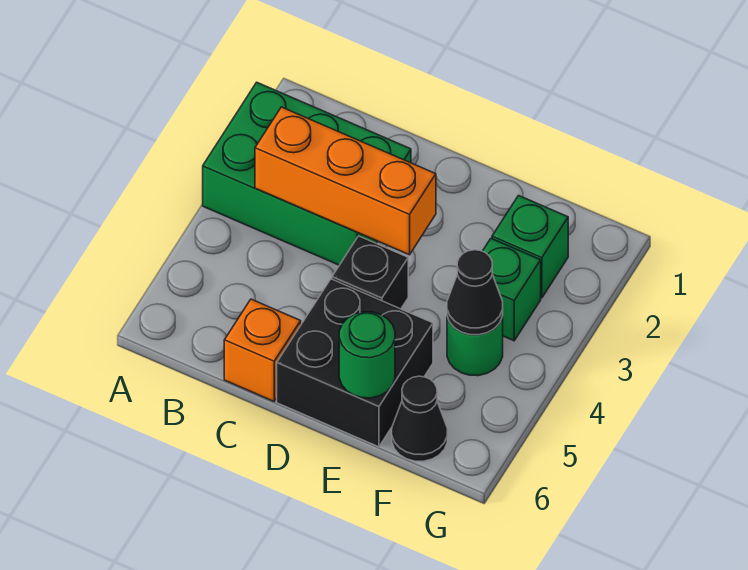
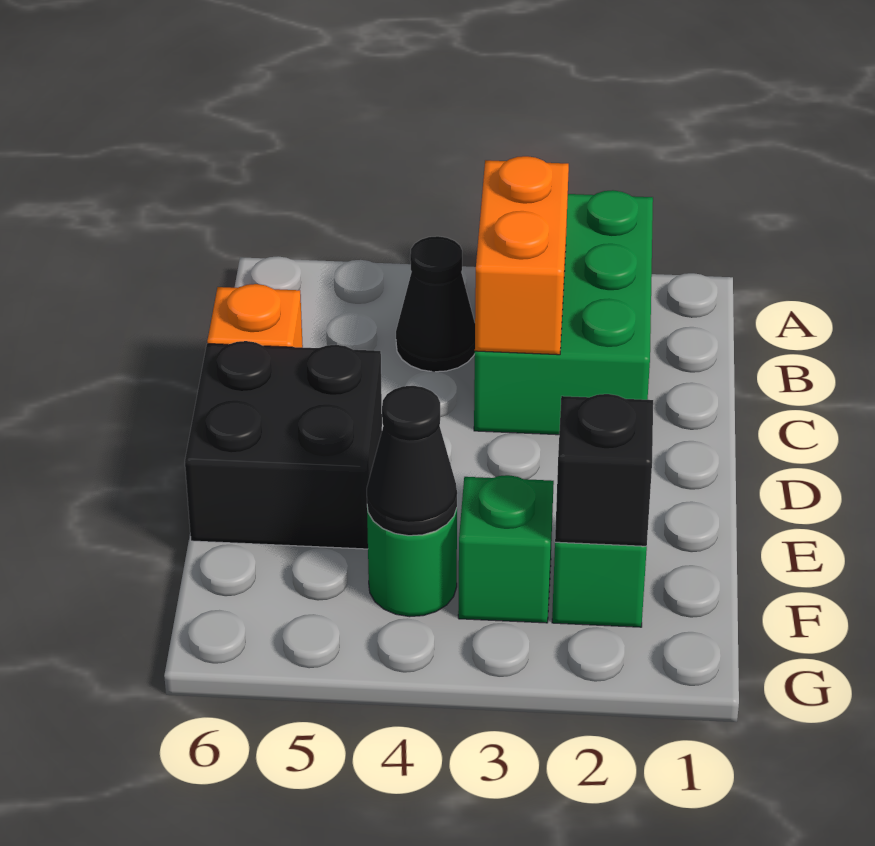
orange 1x3 brick [255,107,436,255] -> orange 1x2 brick [475,156,569,355]
black 1x1 brick [332,236,408,309] -> black 1x1 brick moved to [555,394,653,546]
green 1x1 round brick [339,312,395,398] -> none
black 1x1 cone [392,376,448,461] -> black 1x1 cone moved to [396,236,475,372]

